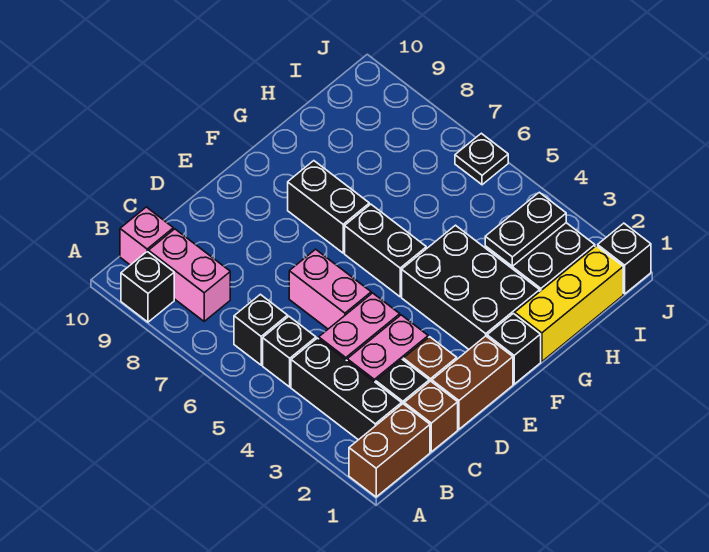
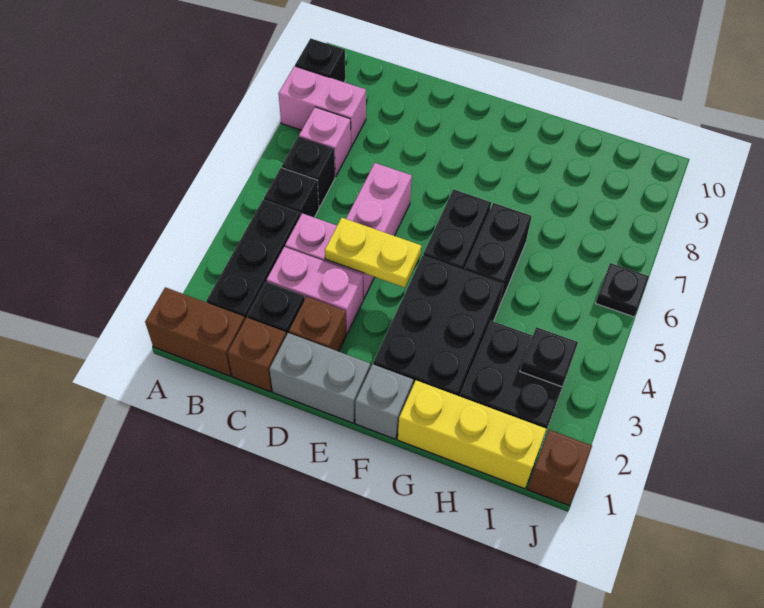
pink 1x2 brick [149,229,230,321] -> pink 1x2 brick turned to [278,66,366,147]
pink 1x1 brick [120,207,173,265] -> pink 1x1 brick moved to [299,107,351,177]
brown 1x2 brick [432,336,513,429] -> grey 1x2 brick [270,333,370,423]
none -> yellow 1x2 plate [325,218,421,287]
black 1x1 brick [487,314,541,384] -> grey 1x1 brick [355,364,413,439]
black 1x2 brick [288,161,369,253] -> black 1x2 brick moved to [464,203,532,307]
black 1x2 plate [485,192,566,266] -> black 1x1 plate [520,327,578,387]
black 1x1 brick [598,223,651,294] -> brown 1x1 brick [528,430,592,506]

